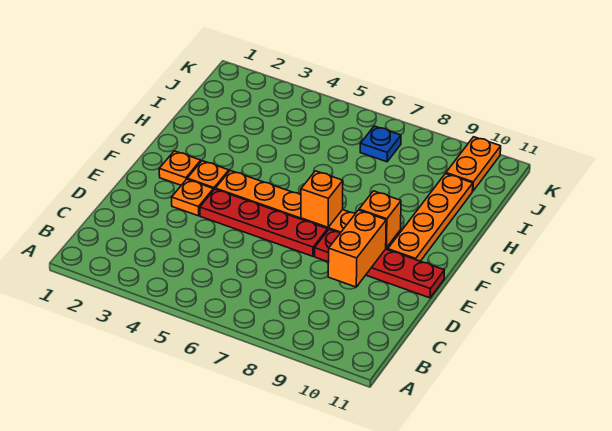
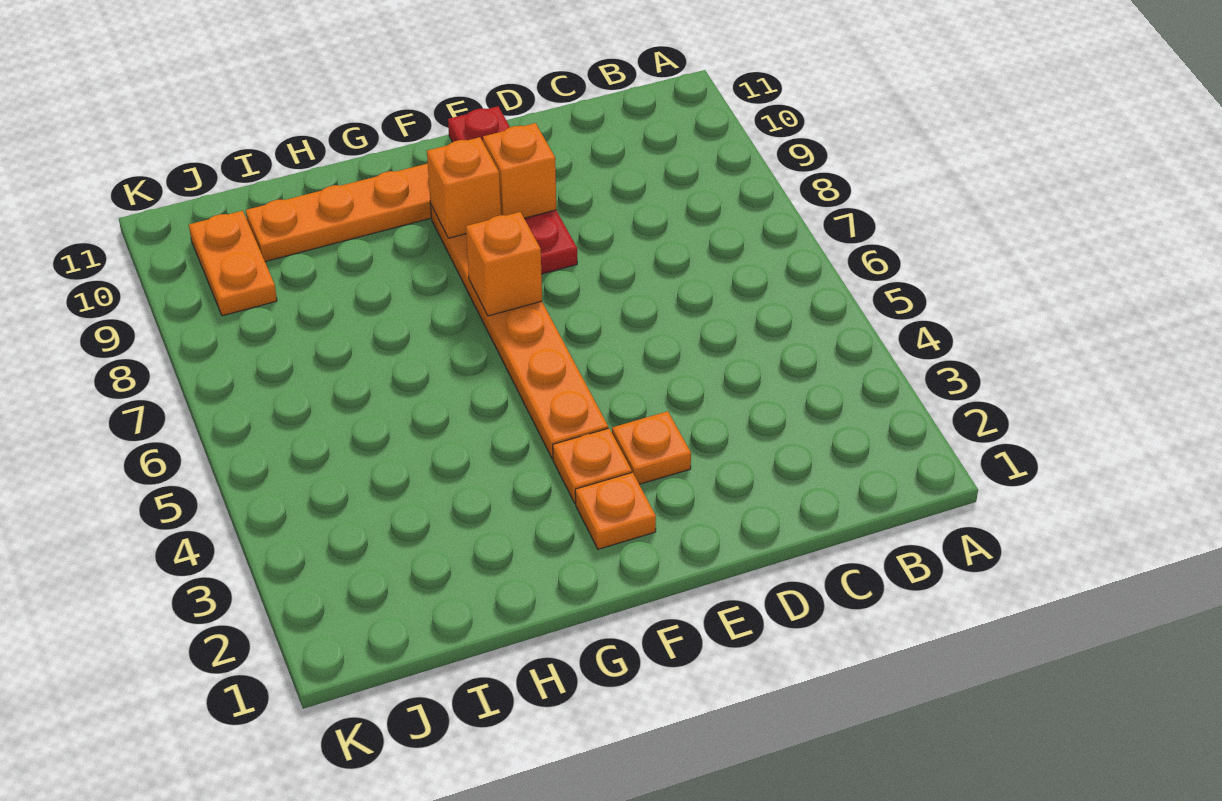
orange 1x2 brick [328,210,386,287] -> orange 1x1 brick [483,123,556,218]
red 1x4 plate [200,189,328,256] -> none
blue 1x1 plate [360,126,401,162] -> none
orange 1x2 plate [446,137,501,191] -> orange 1x2 plate turned to [189,211,277,316]

